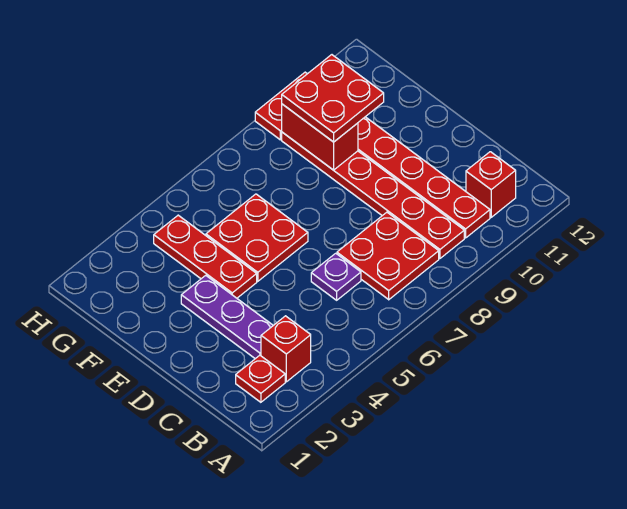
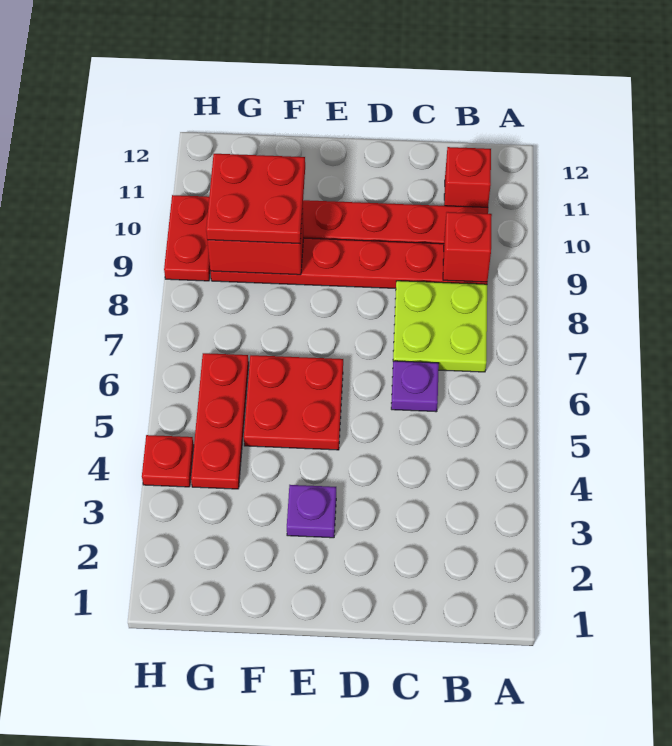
red 1x1 plate [236,355,285,402] -> red 1x1 plate moved to [142,435,194,487]
red 1x1 brick [261,316,311,382] -> red 1x1 brick moved to [443,212,492,282]
red 2x2 plate [337,212,439,300] -> lime 2x2 plate [393,281,487,372]
purple 1x3 plate [181,275,273,359] -> purple 1x1 plate [287,485,336,538]
red 1x3 plate [154,215,257,298] -> red 1x3 plate turned to [191,353,249,489]

